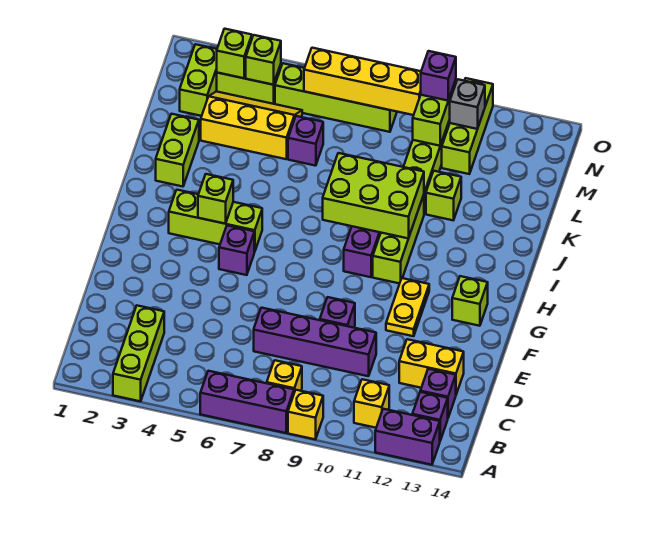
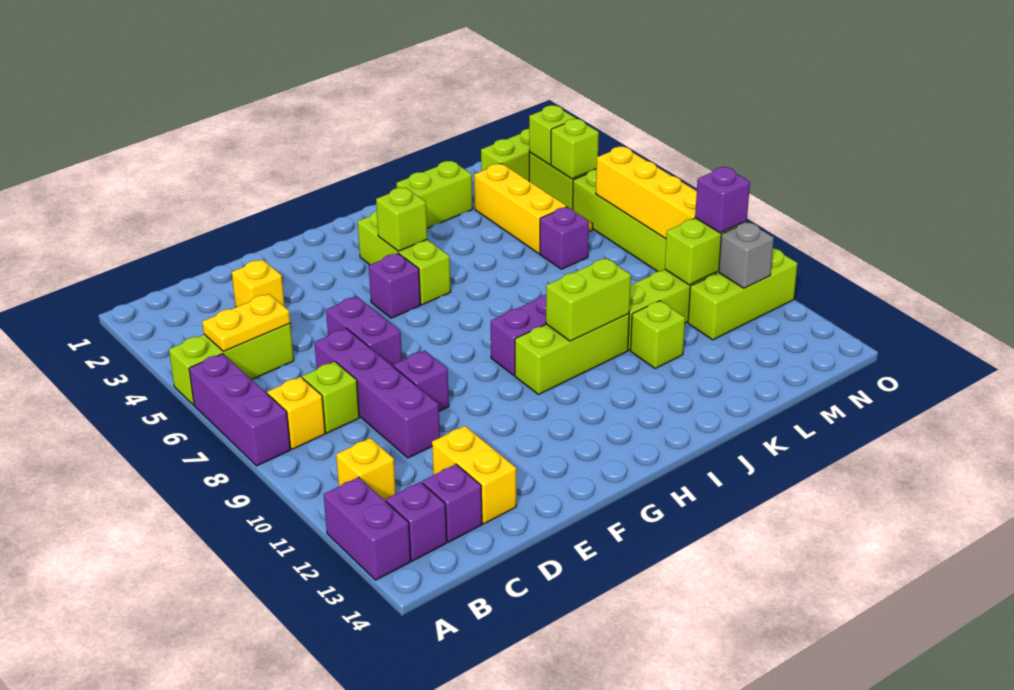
lime 1x3 brick [113,306,164,401] -> lime 1x3 brick moved to [169,324,294,405]
yellow 1x1 brick [288,390,323,439] -> yellow 1x1 brick moved to [232,259,285,307]
none -> purple 1x2 brick [326,297,402,366]
yellow 1x2 plate [386,278,429,336] -> yellow 1x2 plate moved to [202,294,290,351]
lime 1x1 brick [452,276,488,326] -> lime 1x1 brick moved to [302,362,359,433]
lime 2x3 brick [323,153,424,239] -> lime 1x2 brick [546,258,631,341]

